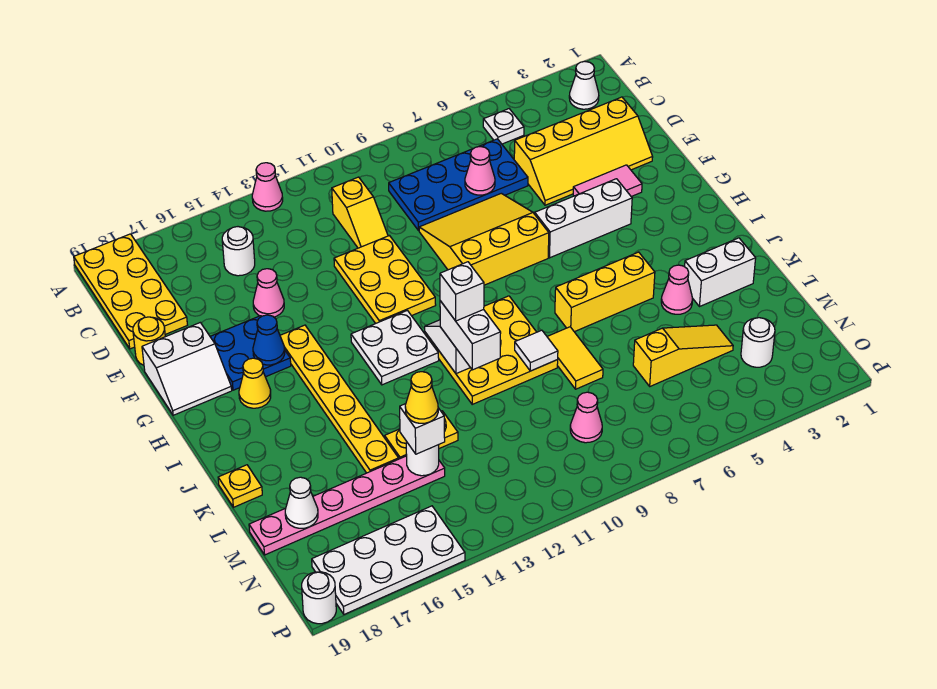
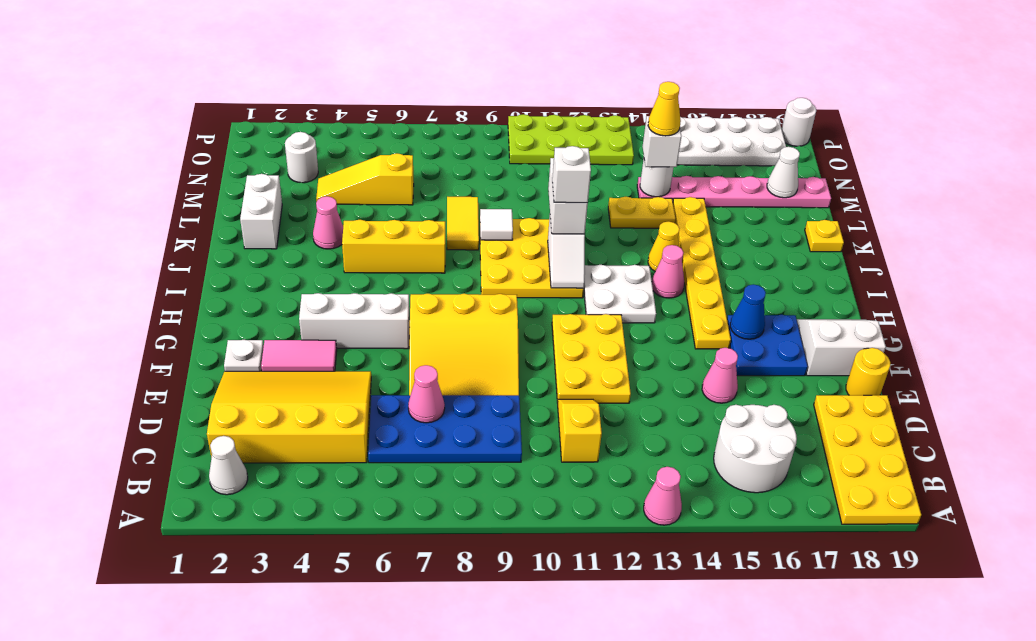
white 1x1 plate [483,109,524,144] -> white 1x1 plate moved to [224,340,264,371]
white 1x1 round brick [222,227,255,276] -> white 2x2 round brick [714,405,797,493]
yellow 2x4 slope [514,97,653,205] -> yellow 3x4 slope [207,371,371,463]
yellow 1x1 cone [239,358,271,408] -> yellow 1x1 cone moved to [648,222,679,271]
white 1x2 brick [685,238,756,307] -> white 1x2 brick turned to [240,174,282,249]
pink 1x1 cone [570,392,602,443] -> pink 1x1 cone moved to [652,245,684,298]
none -> lime 2x4 plate [508,114,634,165]

